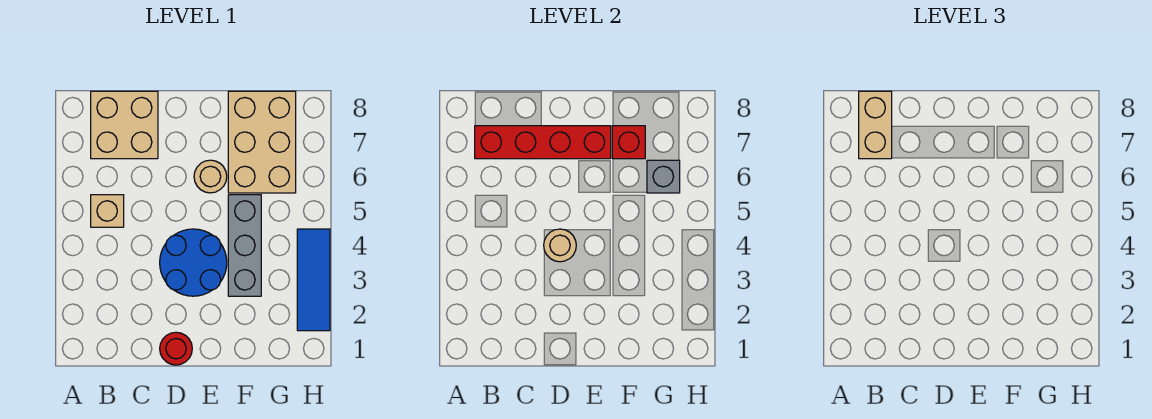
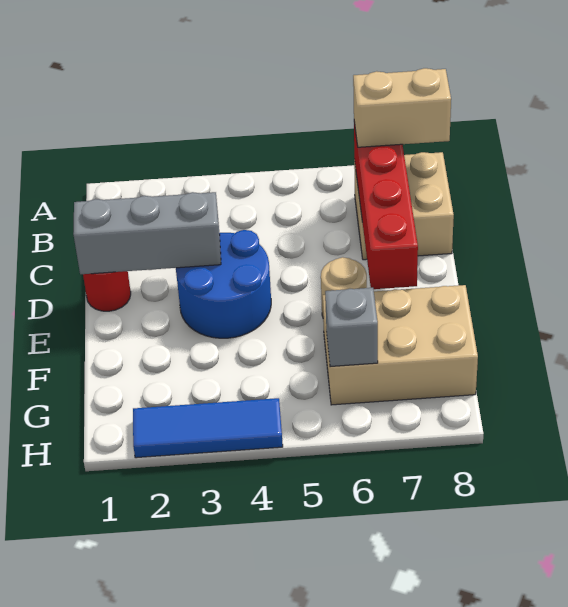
tan 1x1 brick [91,195,124,227] -> none
tan 1x1 round brick [544,229,576,262] -> none
grey 1x3 brick [228,195,261,296] -> grey 1x3 brick moved to [73,192,221,274]
red 1x1 brick [612,126,645,159] -> none

